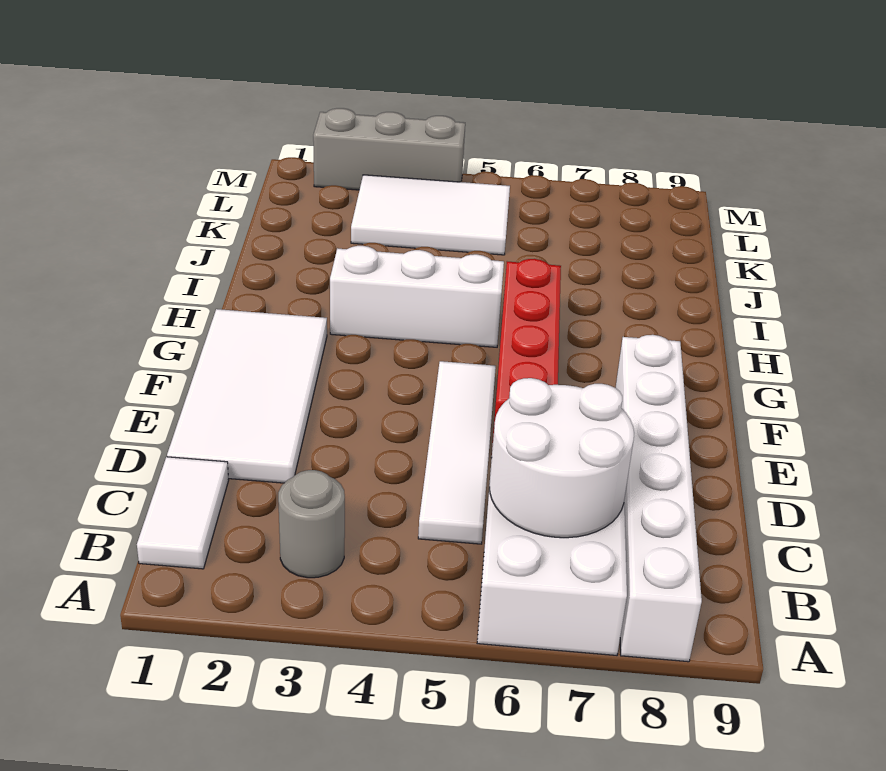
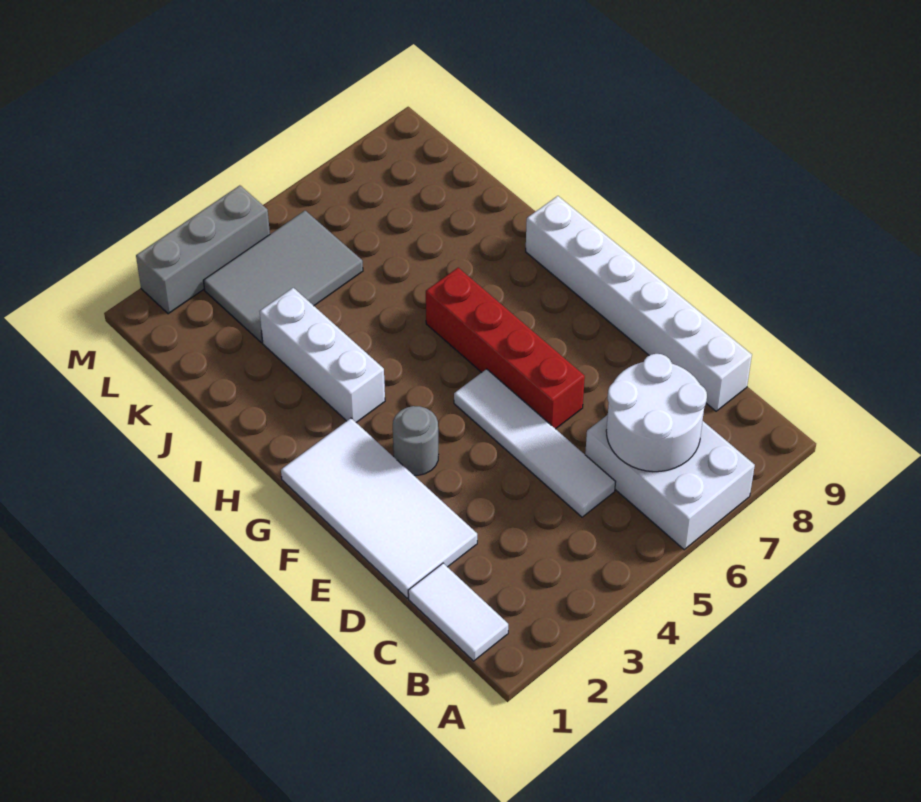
white 1x6 brick [615,335,702,662] -> white 1x6 brick moved to [526,196,752,411]
grey 1x1 round brick [278,470,345,578] -> grey 1x1 round brick moved to [393,406,438,475]
white 1x3 brick [330,246,504,347] -> white 1x3 brick turned to [260,288,385,422]
white 2x3 tile [351,175,510,255] -> grey 2x3 tile [203,211,363,343]

